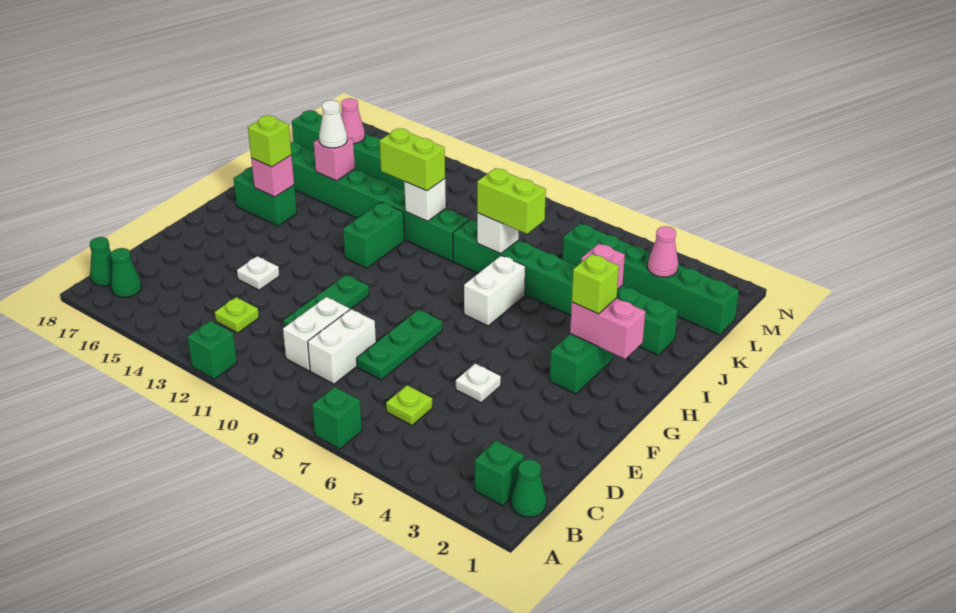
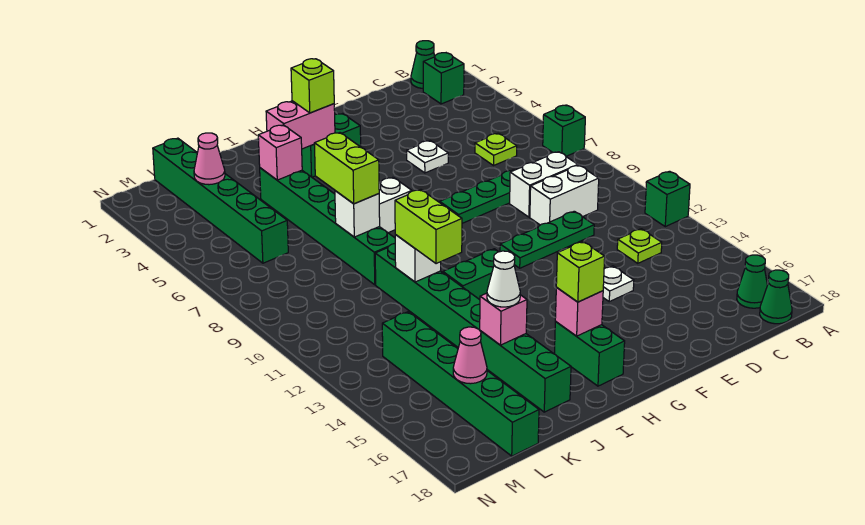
pink 1x2 brick [570,298,645,359] -> pink 1x2 brick turned to [266,101,335,149]
green 1x8 brick [453,220,678,355] -> green 1x6 brick [260,168,395,285]

